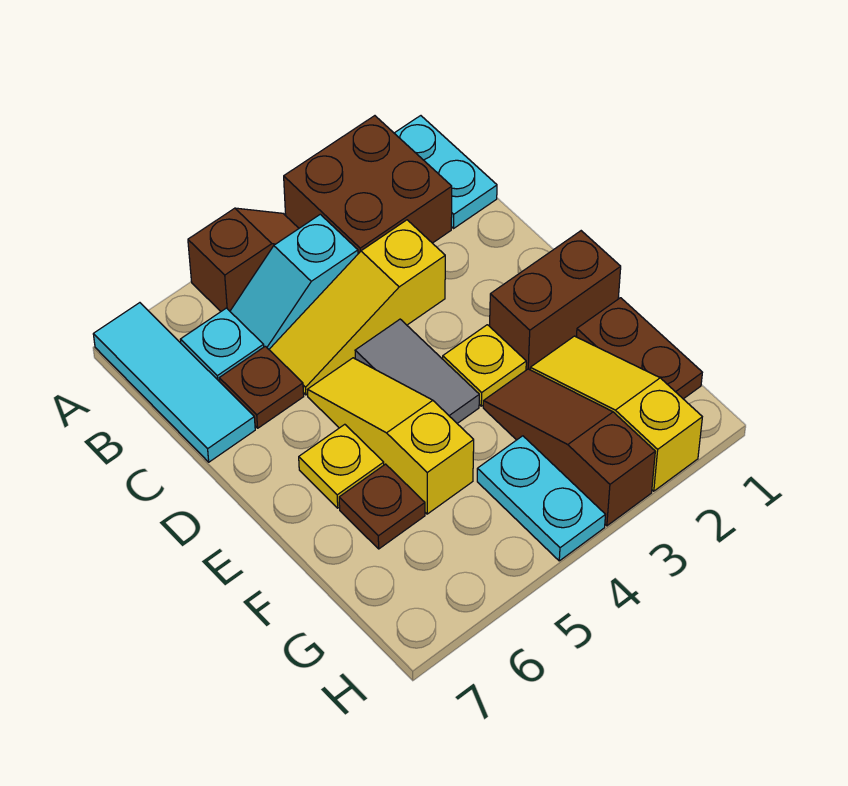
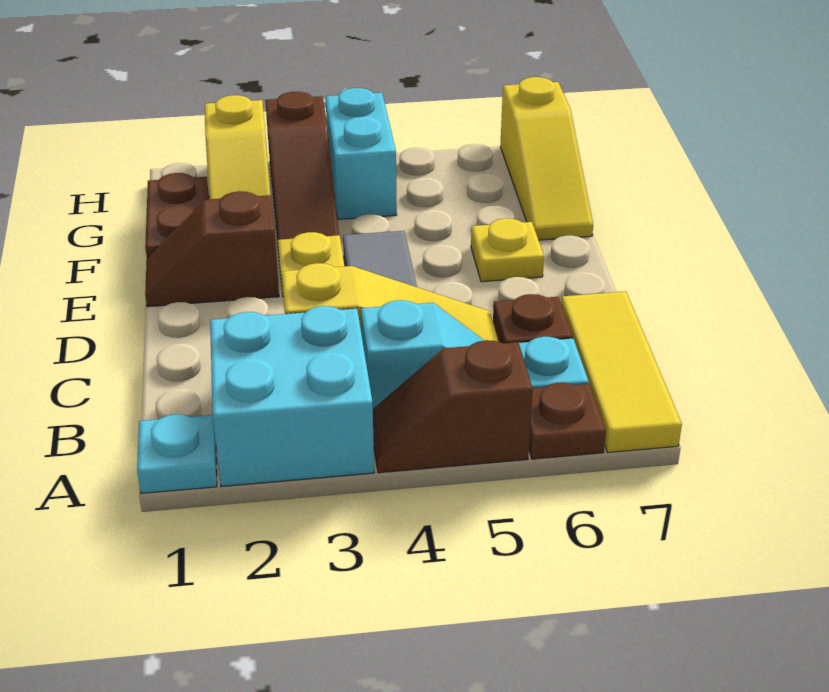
cyan 1x2 plate [394,116,497,228] -> cyan 1x1 plate [137,414,217,494]
brown 2x2 brick [284,116,452,254] -> cyan 2x2 brick [210,306,374,487]
cyan 1x3 tile [93,303,255,462] -> yellow 1x3 tile [561,291,682,453]
yellow 1x3 slope [308,358,474,514] -> yellow 1x3 slope moved to [500,77,593,240]
brown 1x2 brick [490,231,621,370] -> brown 1x2 slope [145,191,279,307]
brown 1x1 plate [339,464,425,549] -> brown 1x1 plate moved to [529,383,606,459]
cyan 1x2 plate [477,436,605,561] -> cyan 1x2 brick [326,88,397,220]

